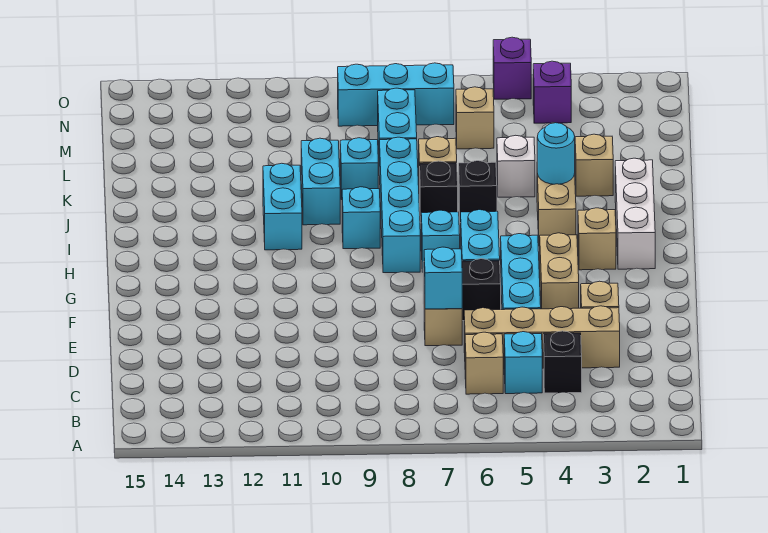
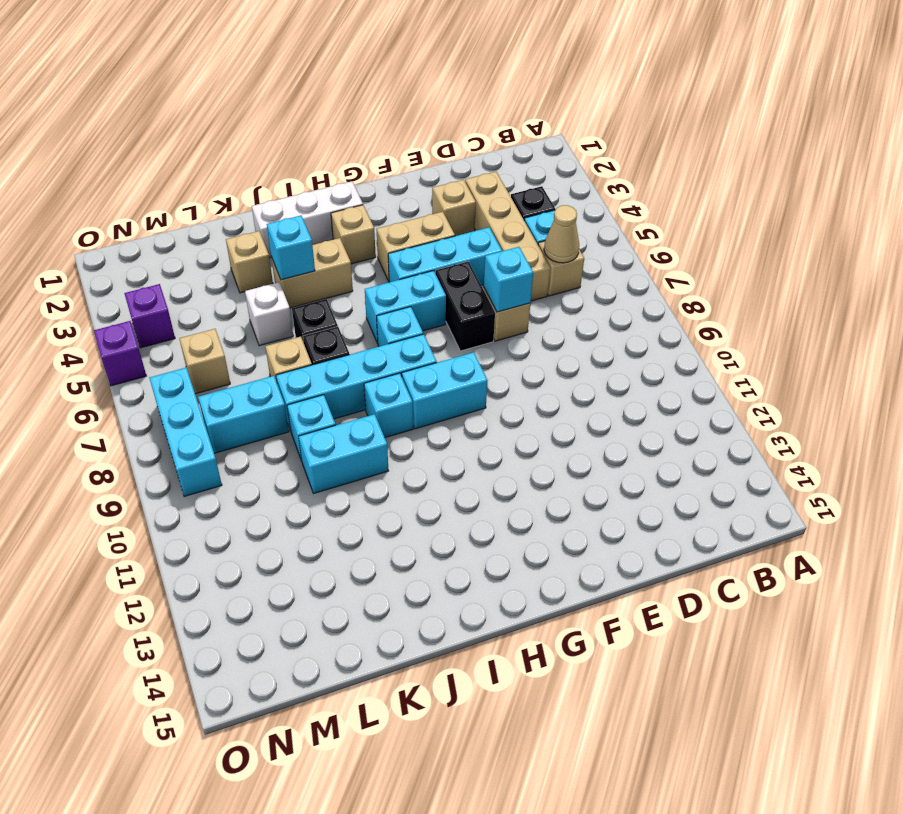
none -> tan 1x1 cone [544,205,579,263]
cyan 1x2 brick [263,163,302,250] -> cyan 1x2 brick moved to [402,352,487,429]
cyan 1x1 round brick [537,123,575,184] -> cyan 1x1 brick [267,216,315,280]

